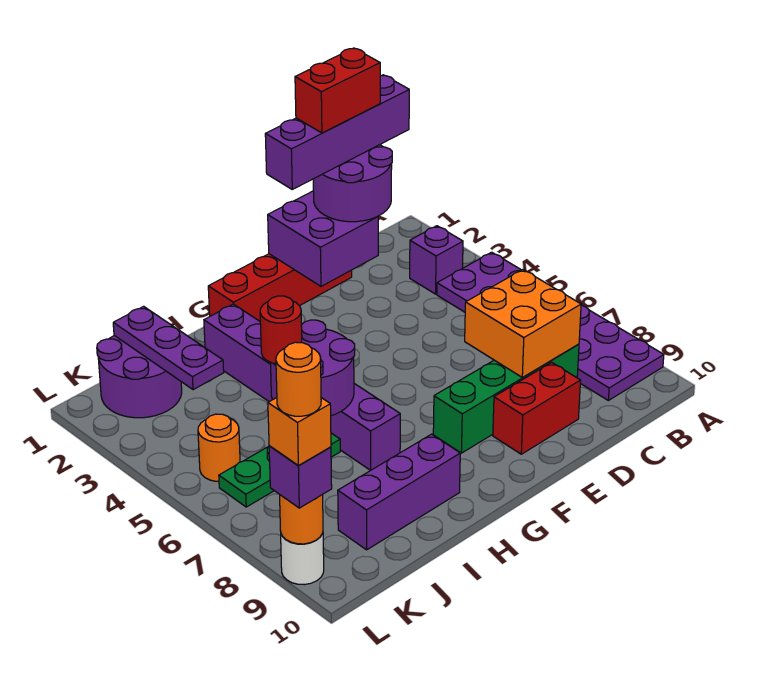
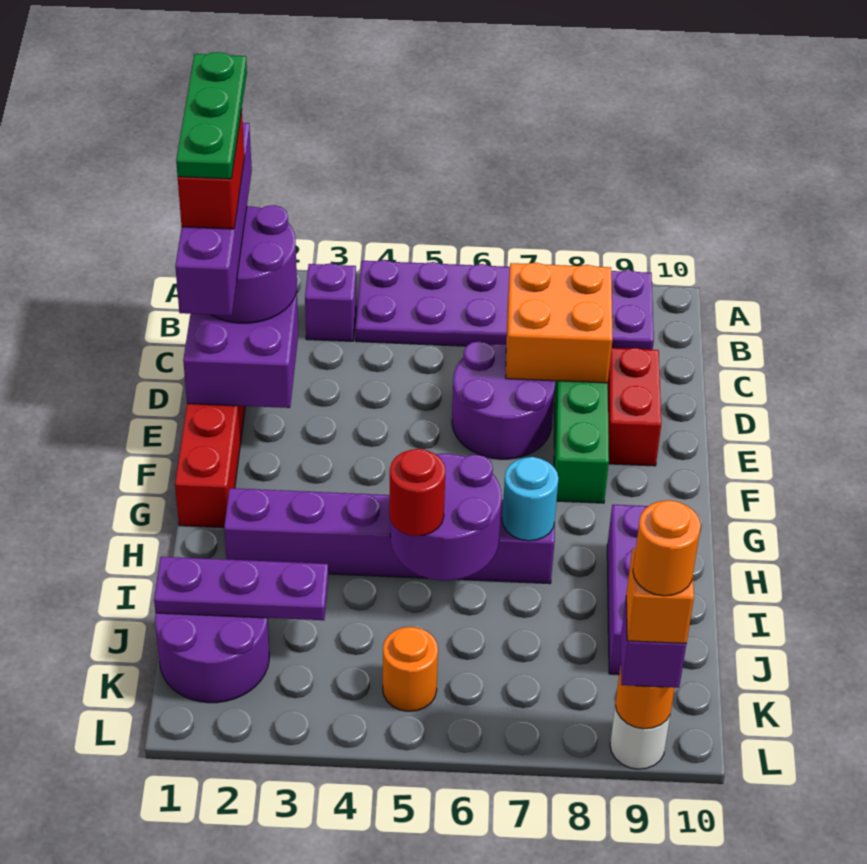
none -> purple 2x2 round brick [452,341,555,459]
none -> cyan 1x1 round brick [502,457,559,541]
green 1x3 plate [219,433,340,507] -> green 1x3 plate moved to [176,52,247,179]

